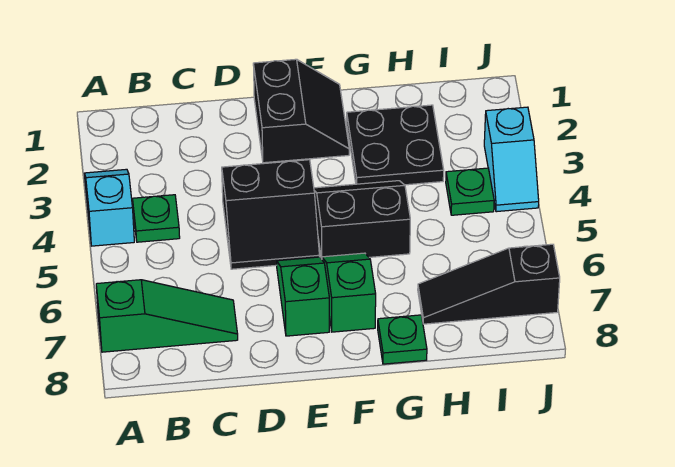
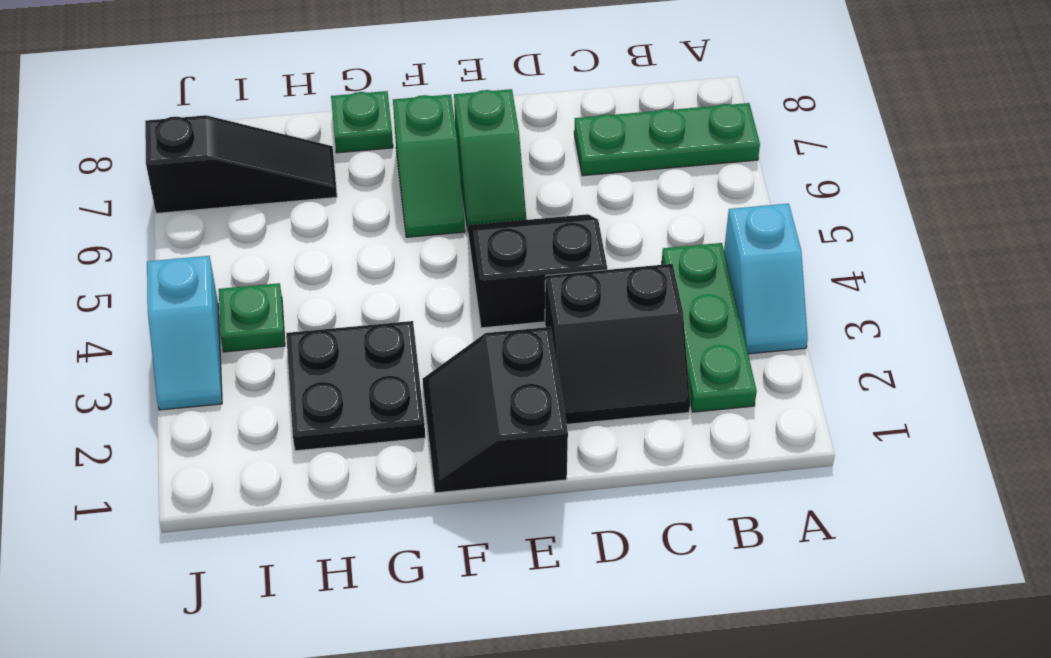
green 1x3 slope [96,280,238,352] -> green 1x3 plate [574,103,760,176]
green 1x1 plate [133,195,180,242] -> green 1x3 plate [662,243,757,412]
black 2x2 slope [314,181,410,259] -> black 2x2 slope moved to [545,264,690,424]
cyan 1x2 slope [484,107,539,212] -> cyan 1x2 slope turned to [147,256,222,410]

